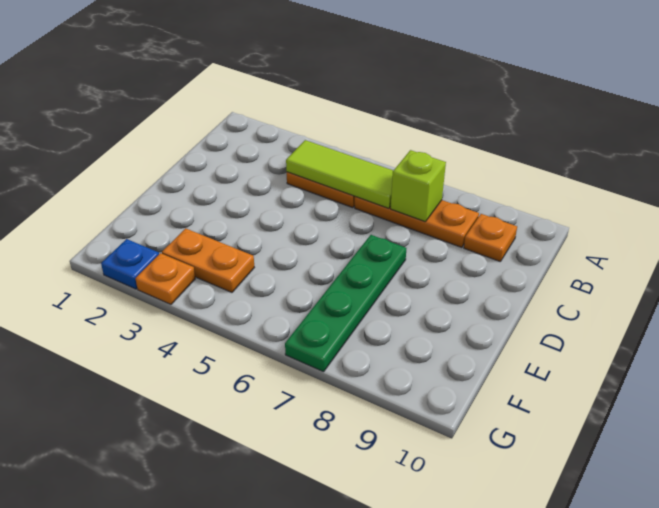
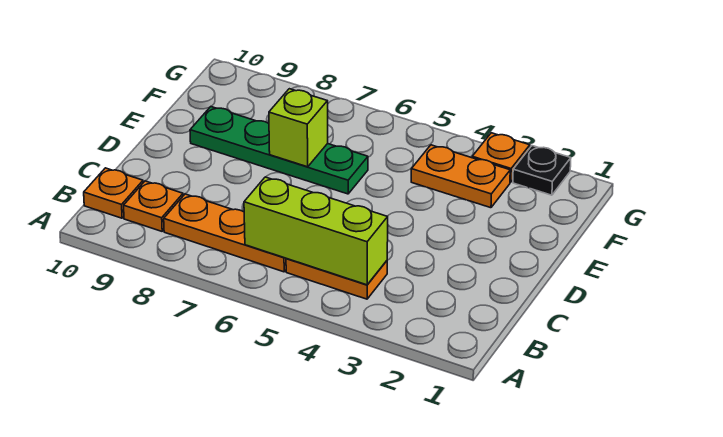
lime 1x3 tile [286,140,393,209] -> lime 1x3 brick [244,177,388,285]
lime 1x1 brick [391,150,446,222] -> lime 1x1 brick moved to [269,89,328,167]
none -> orange 1x1 plate [84,168,143,218]
green 1x4 plate [285,235,406,372] -> green 1x4 plate turned to [190,107,368,194]
blue 1x1 plate [101,239,159,289] -> black 1x1 plate [513,146,571,195]

